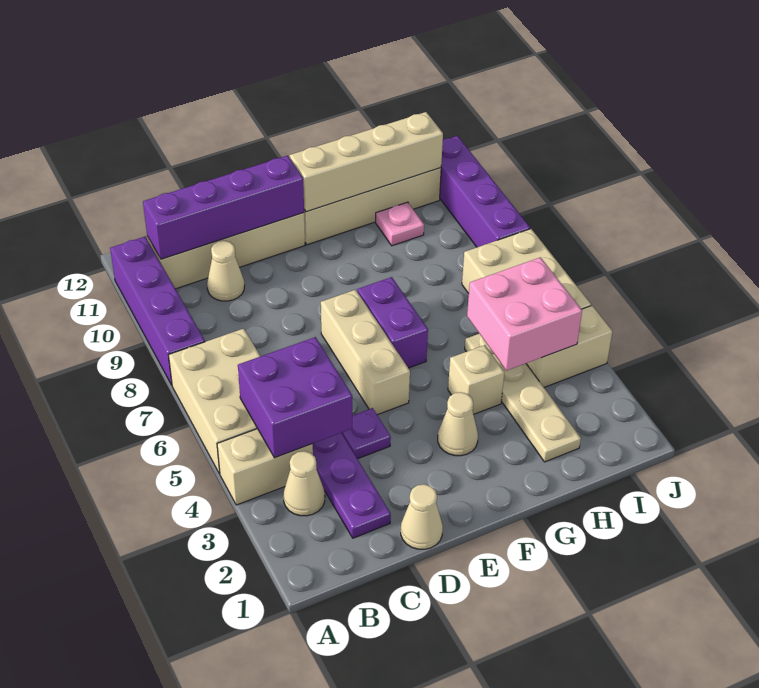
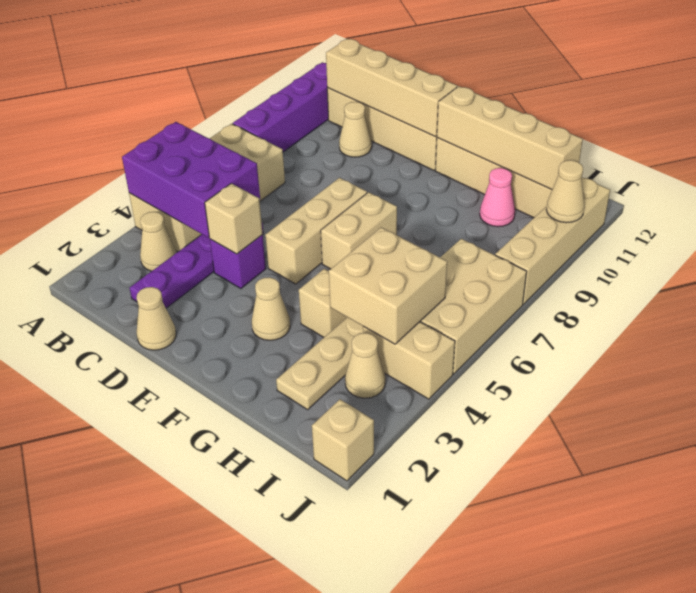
purple 2x2 brick [238,337,352,458] -> purple 2x3 brick [122,122,260,237]
purple 1x4 brick [143,156,304,259] -> tan 1x4 brick [326,39,457,137]
purple 1x1 plate [342,408,391,459] -> purple 1x1 brick [210,235,266,289]
none -> tan 1x1 brick [205,183,263,254]
purple 1x2 brick [357,277,428,368] -> tan 1x2 brick [321,192,397,269]
pink 2x2 brick [467,257,582,371] -> tan 2x2 brick [329,227,447,344]
pink 1x1 plate [376,202,424,246] -> pink 1x1 cone [480,168,515,227]
none -> tan 1x1 cone [345,333,385,398]
none -> tan 1x1 brick [312,399,374,481]
purple 1x4 brick [440,136,530,247] -> tan 1x4 brick [495,177,610,304]
none -> tan 1x1 cone [546,160,584,223]

